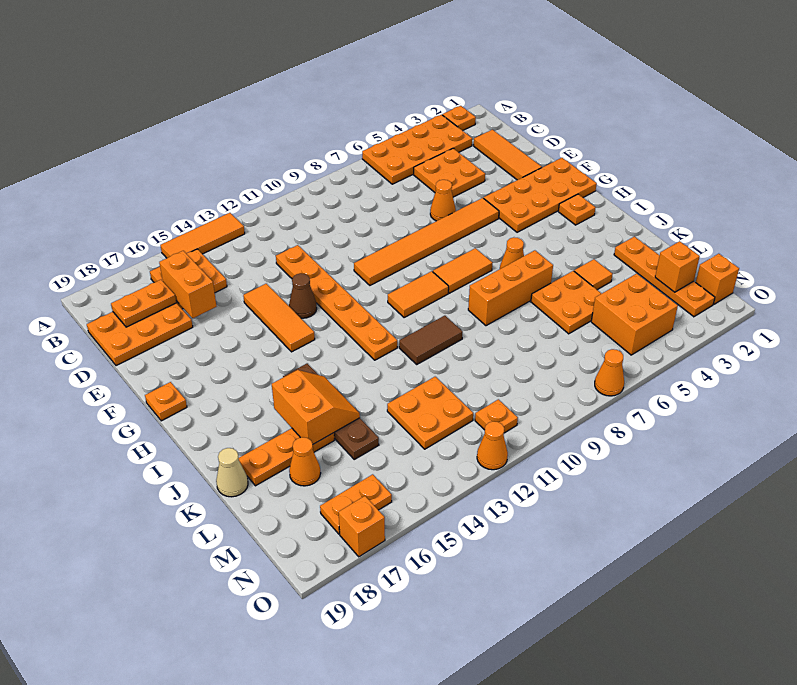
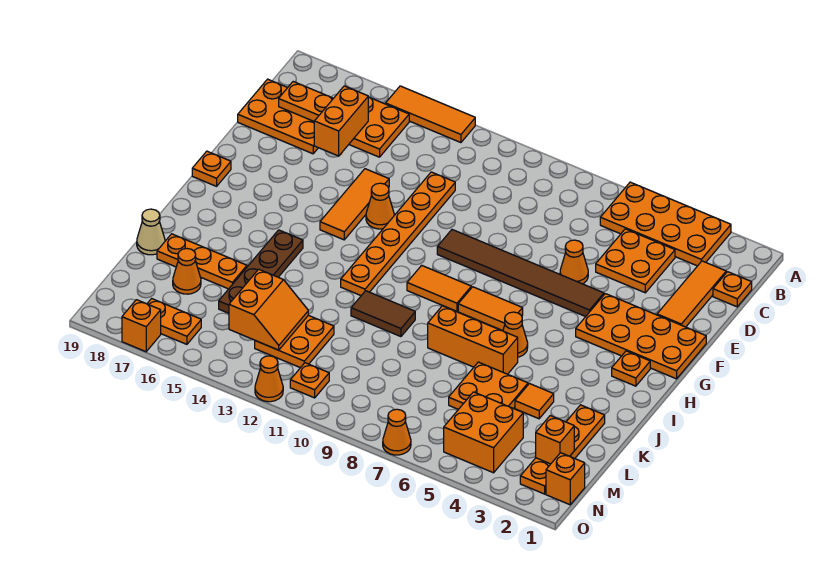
orange 1x1 plate [442,106,476,131] -> orange 1x1 plate moved to [713,272,752,307]
orange 1x6 tile [354,198,499,285] -> brown 1x6 tile [437,230,604,317]
brown 1x1 cone [289,273,317,318] -> orange 1x1 cone [366,183,394,229]
orange 2x2 slope [272,370,360,444] -> orange 2x2 slope moved to [229,269,308,350]

